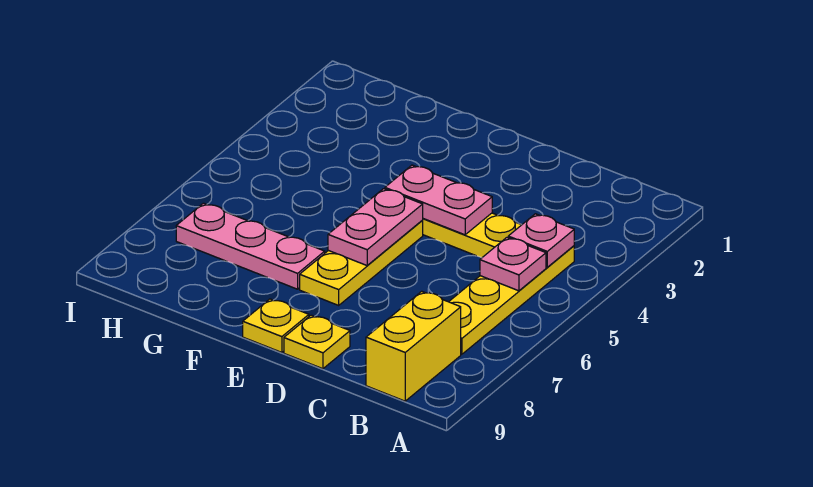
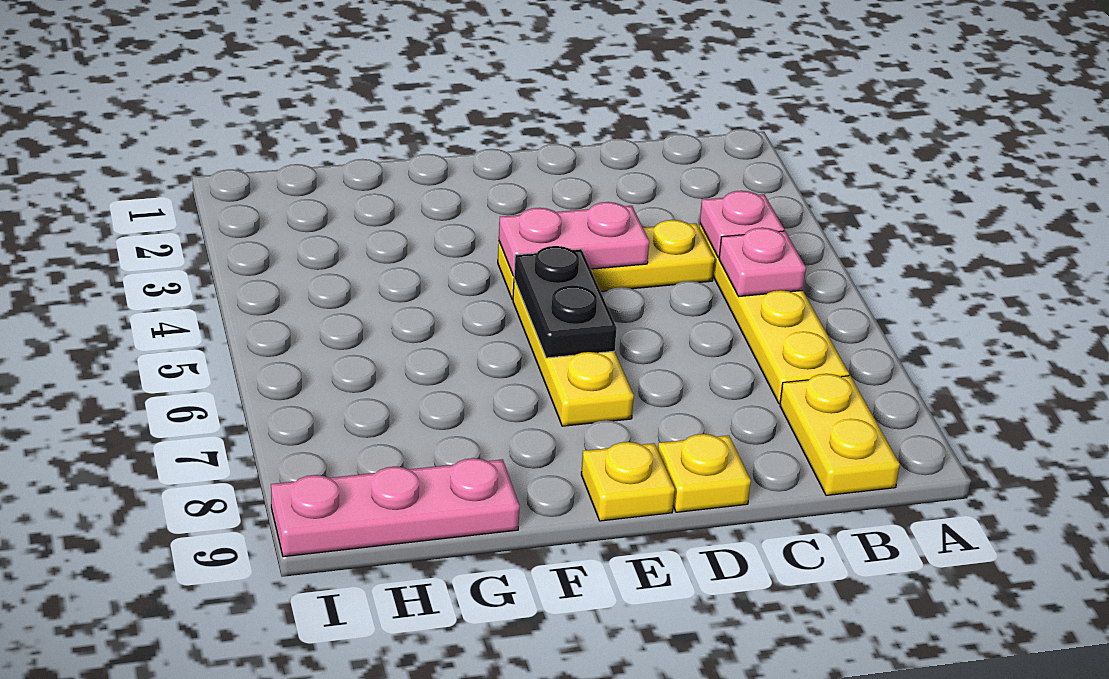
yellow 1x2 brick [366,291,461,401] -> yellow 1x2 plate [780,374,900,495]
pink 1x2 plate [328,189,423,265] -> black 1x2 plate [514,246,617,358]
pink 1x3 plate [176,203,325,289] -> pink 1x3 plate moved to [271,458,520,557]

